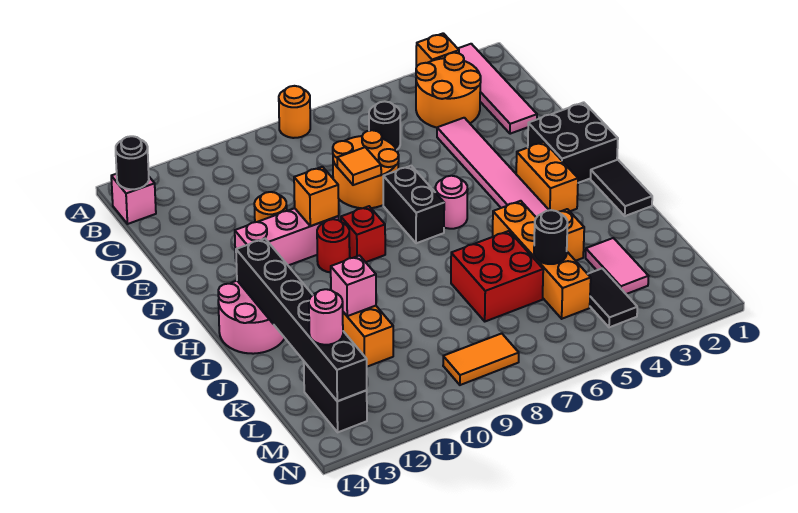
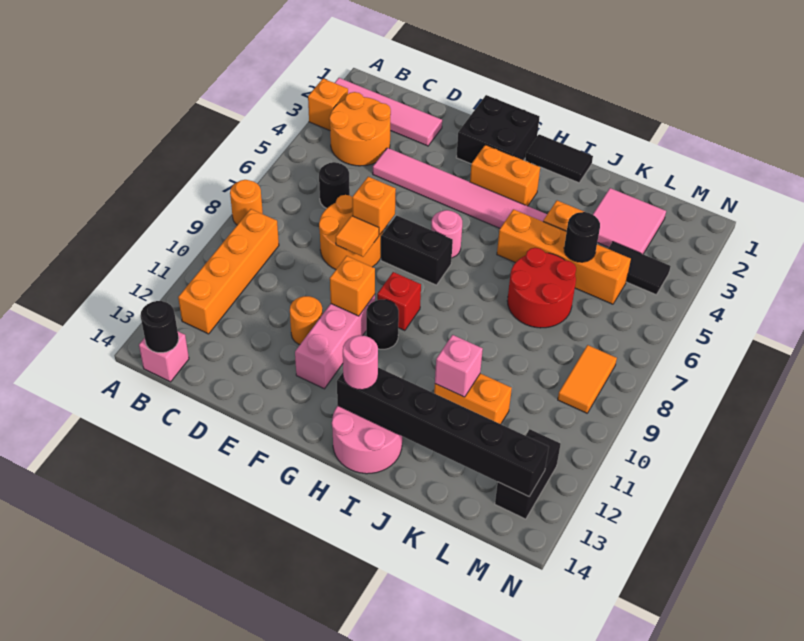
none -> orange 1x4 brick [178,209,279,334]
none -> orange 1x1 brick [352,177,396,235]
red 1x1 round brick [317,219,350,272] -> black 1x1 round brick [366,300,399,349]
red 2x2 brick [451,231,543,321] -> red 2x2 round brick [507,248,576,328]
pink 1x2 tile [586,238,649,294] -> pink 2x2 tile [593,188,666,254]
black 1x2 brick [304,362,367,432] -> black 1x2 brick turned to [495,429,561,519]
pink 1x1 round brick [309,289,343,345] -> pink 1x1 round brick moved to [343,335,378,390]

